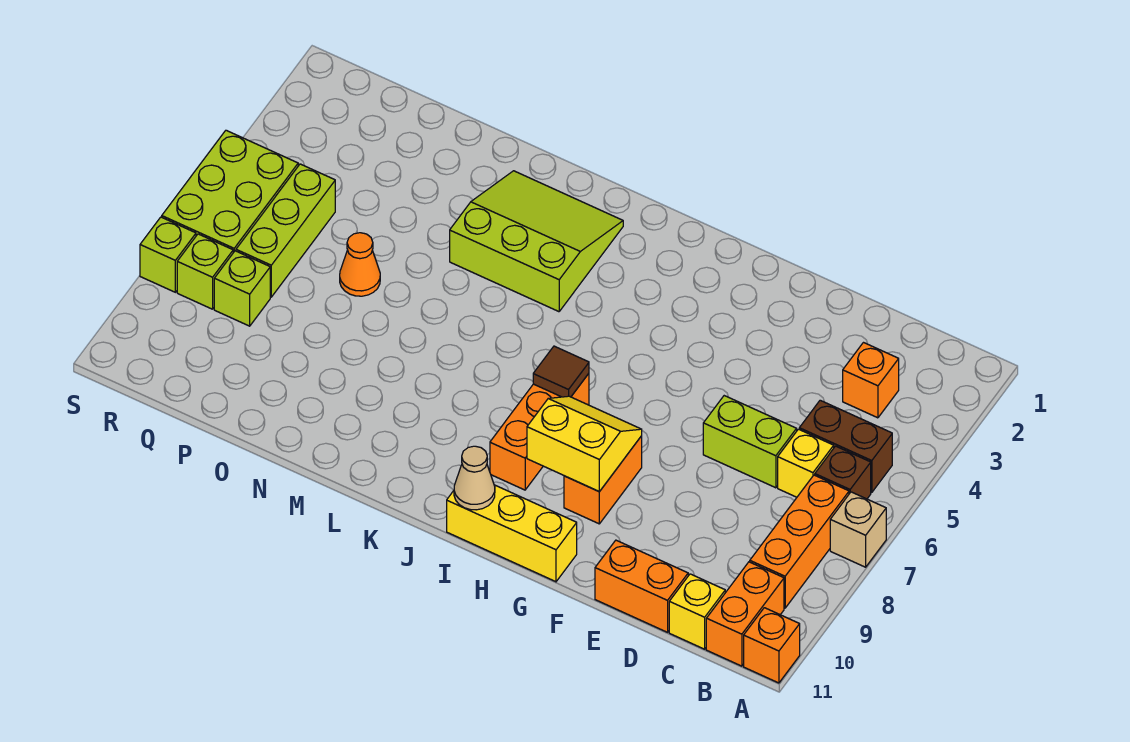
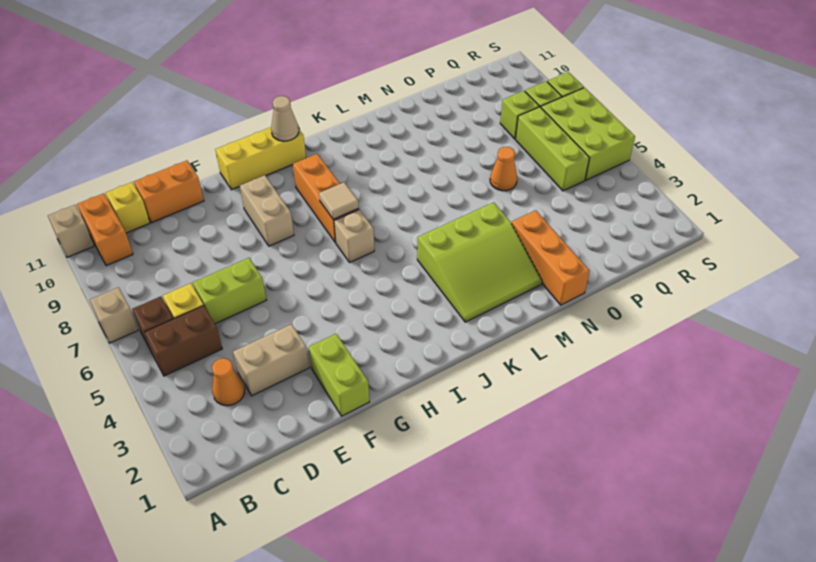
orange 1x1 brick [744,608,800,683] -> tan 1x1 brick [48,205,94,257]
orange 1x3 brick [750,475,849,608] -> orange 1x3 brick moved to [512,210,590,305]
orange 1x1 brick [843,343,899,418] -> orange 1x1 cone [212,358,245,406]
none -> tan 1x2 brick [233,324,309,396]
none -> lime 1x2 brick [308,334,369,416]
orange 1x2 brick [564,436,642,524] -> tan 1x2 brick [240,175,294,246]
yellow 2x2 slope [527,396,642,492] -> none
none -> tan 1x1 brick [334,210,374,263]
brown 1x1 tile [533,346,589,397] -> tan 1x1 tile [319,182,359,219]

